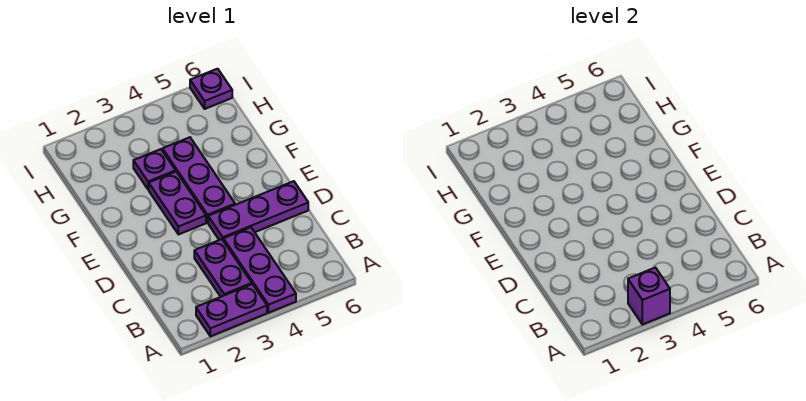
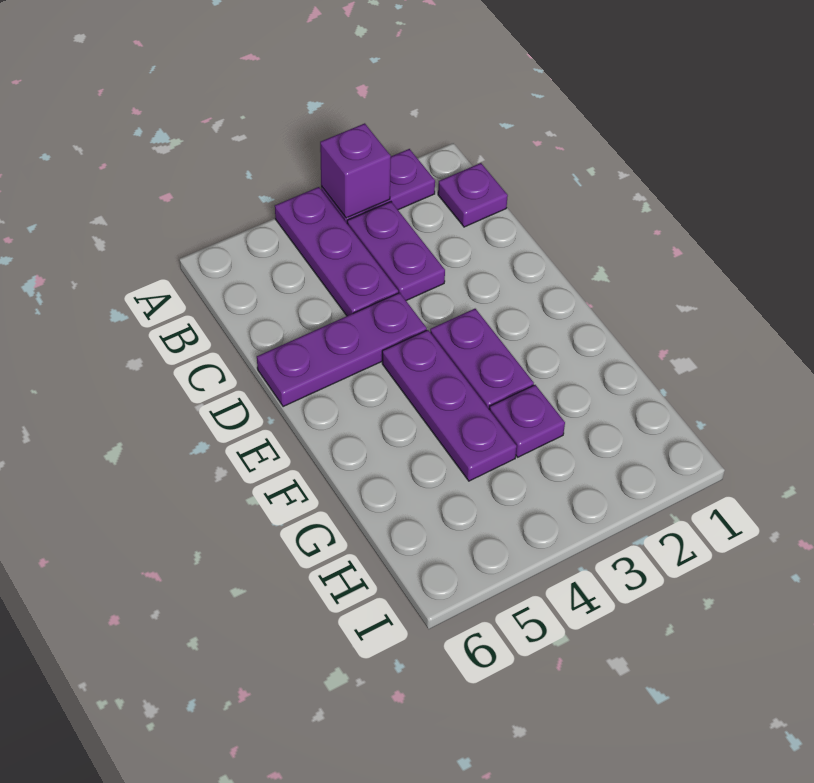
purple 1x1 plate [190,69,232,109] -> purple 1x1 plate moved to [438,163,508,227]

